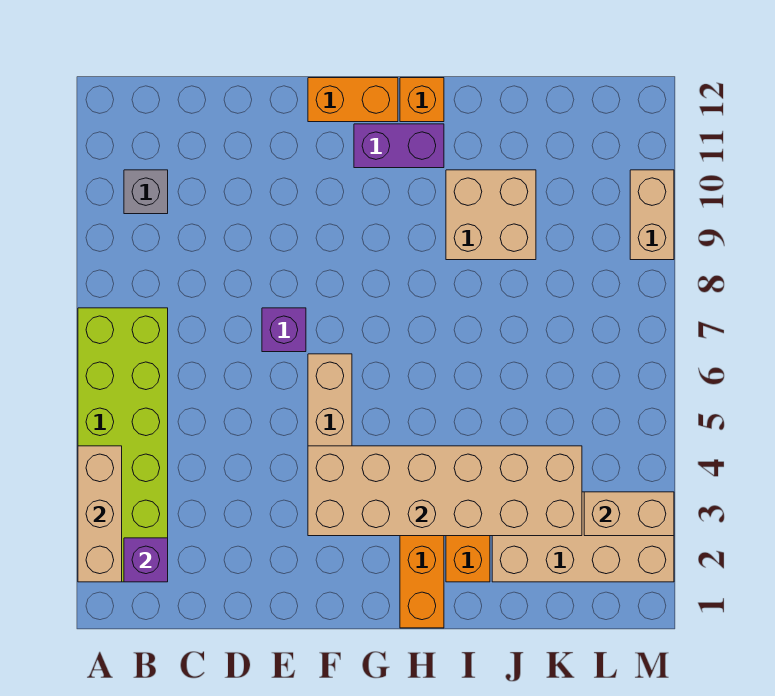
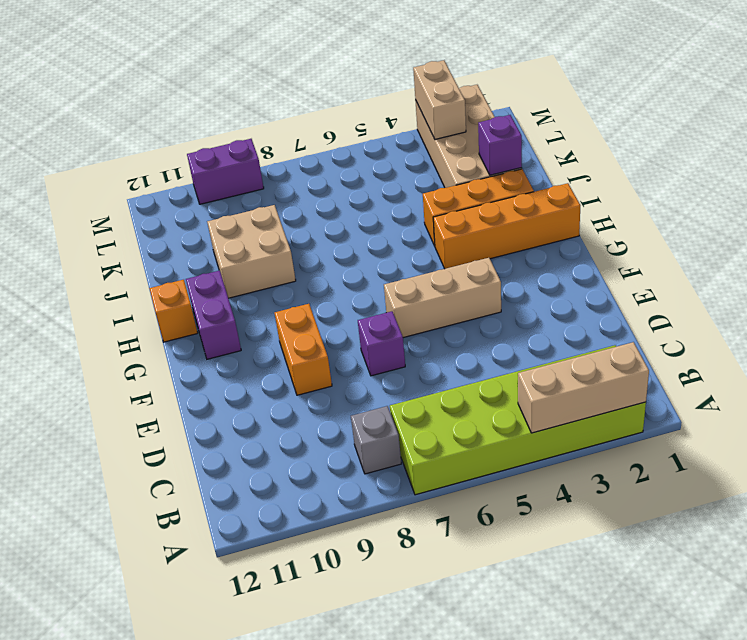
purple 1x1 brick [124,538,168,582] -> purple 1x1 brick moved to [478,115,522,175]
grey 1x1 brick [124,170,168,214] -> grey 1x1 brick moved to [351,406,401,474]
tan 2x6 brick [308,446,582,536] -> none
orange 1x2 brick [308,78,398,122] -> orange 1x2 brick moved to [275,304,332,395]
tan 1x2 brick [630,170,674,260] -> purple 1x2 brick [187,139,264,204]

